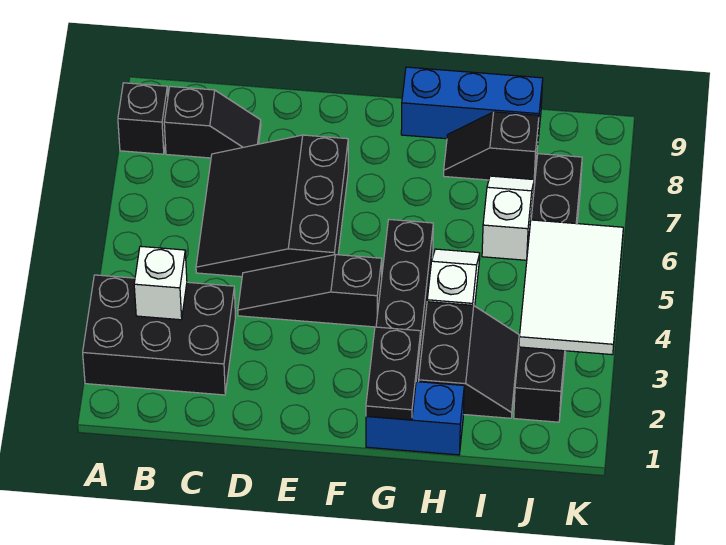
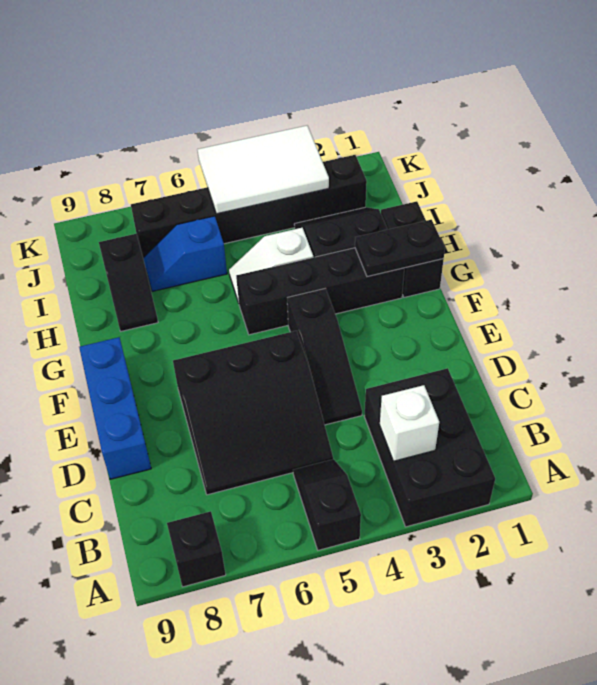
black 1x2 slope [164,86,261,158] -> black 1x2 slope moved to [293,459,361,550]
blue 1x2 brick [366,382,464,455] -> black 1x2 brick [381,201,444,297]
blue 1x3 brick [401,67,543,139] -> blue 1x3 brick moved to [79,337,151,479]
white 1x2 slope [482,176,534,260] -> blue 1x2 slope [143,216,227,291]

